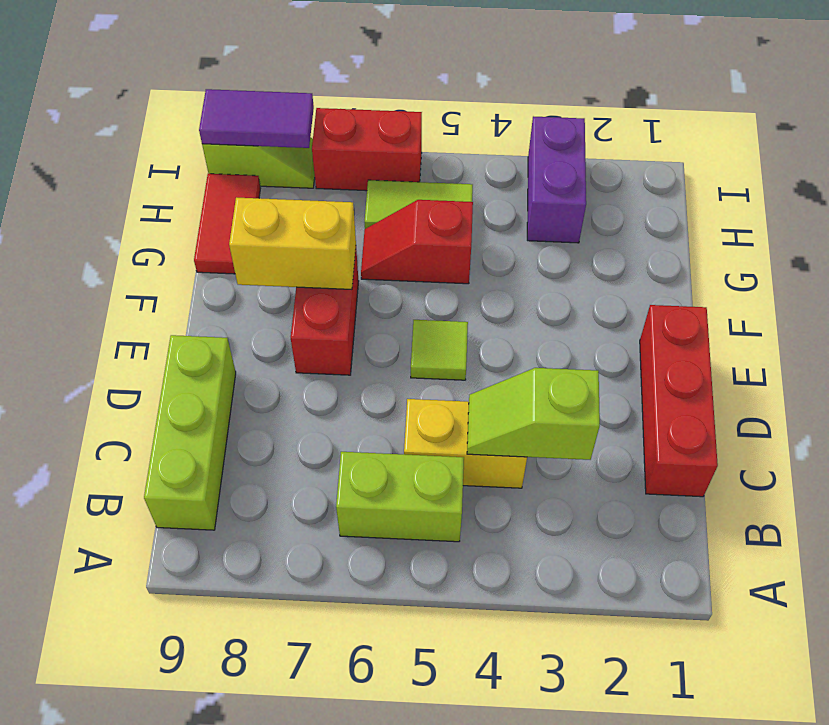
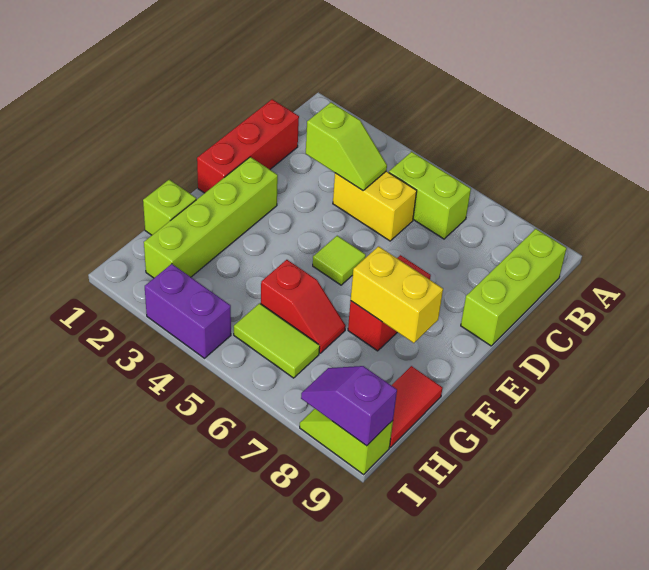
none -> lime 1x4 brick [144,157,278,278]
none -> lime 1x1 brick [143,180,196,235]
purple 1x2 brick [527,116,586,243] -> purple 1x2 brick turned to [145,264,231,358]
red 1x2 brick [312,108,422,191] -> none
purple 1x2 tile [199,89,314,148] -> purple 1x2 slope [301,366,397,446]

